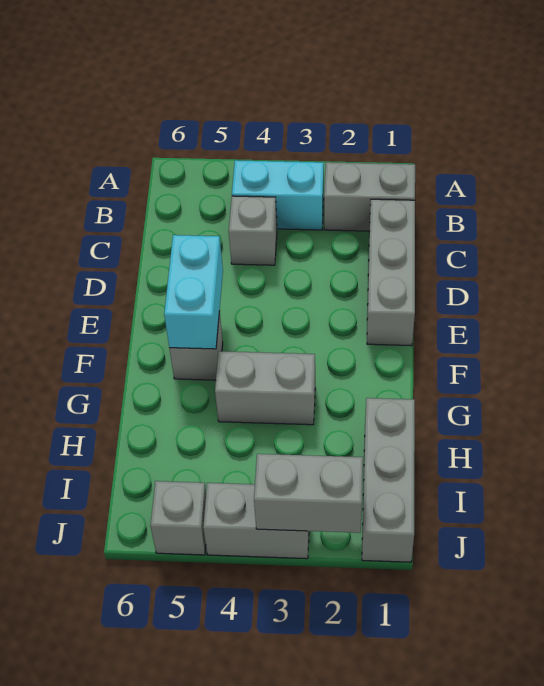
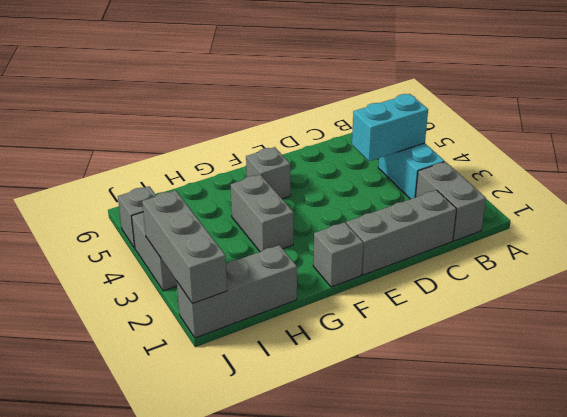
grey 1x1 brick [229,196,277,265] -> grey 1x1 brick moved to [313,222,363,287]
cyan 1x2 brick [164,235,223,349] -> cyan 1x2 brick moved to [352,94,428,161]
grey 1x2 brick [254,454,363,533] -> grey 1x3 brick [142,190,227,304]

